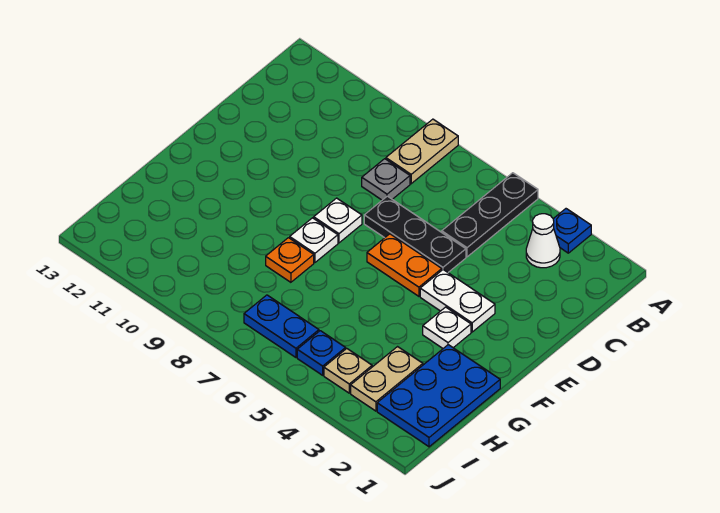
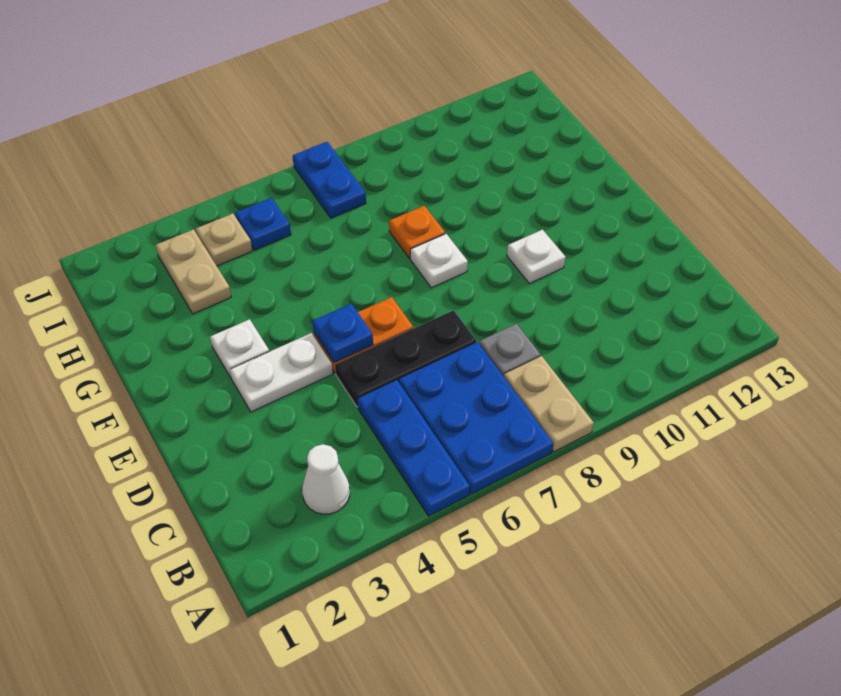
blue 1x1 plate [553,209,591,253] -> blue 1x1 plate moved to [312,304,373,363]
black 1x3 plate [442,173,538,257] -> blue 1x3 plate [357,380,470,516]
white 1x1 plate [314,198,362,243] -> white 1x1 plate moved to [507,230,566,283]
blue 2x3 plate [377,345,500,447] -> blue 2x3 plate moved to [399,342,553,494]
blue 1x2 plate [244,295,319,357] -> blue 1x2 plate turned to [293,142,366,218]

